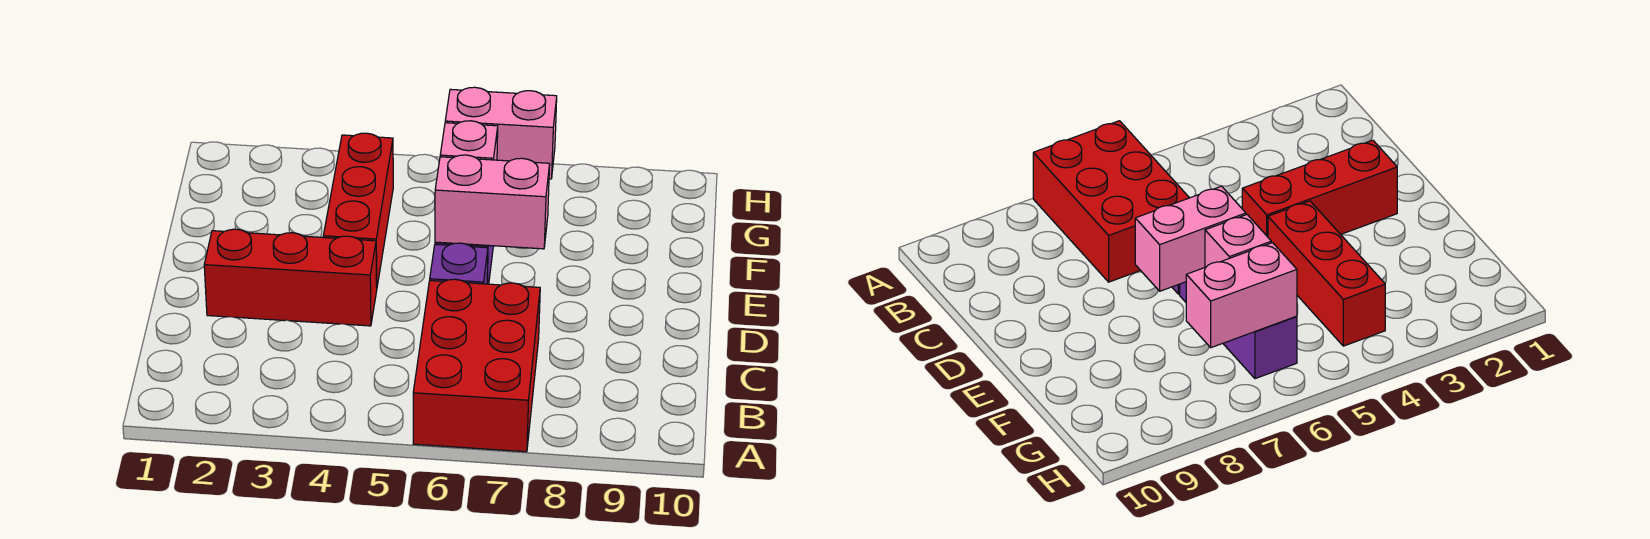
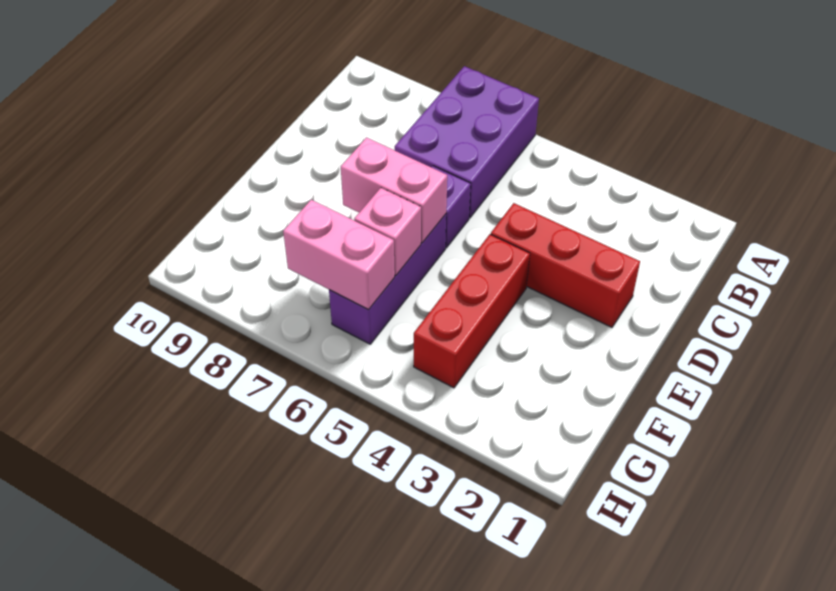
red 2x3 brick [413,279,540,452] -> purple 2x3 brick [395,66,539,218]

